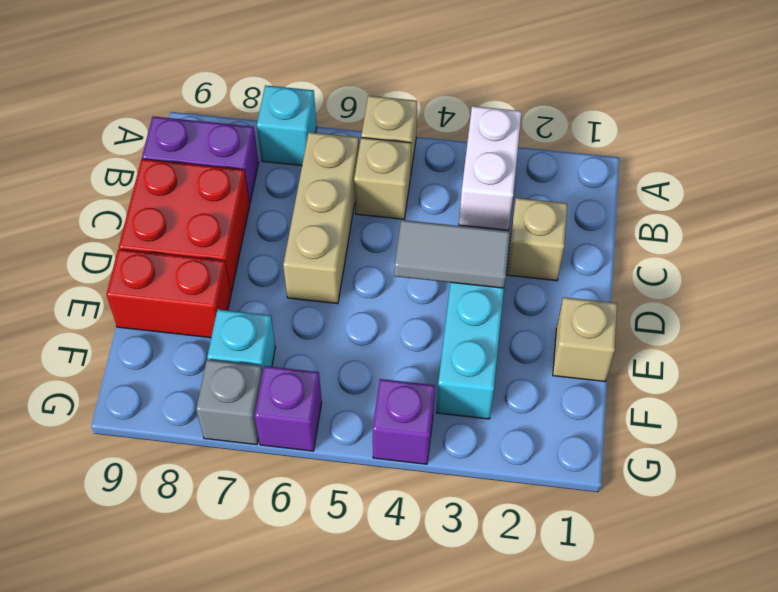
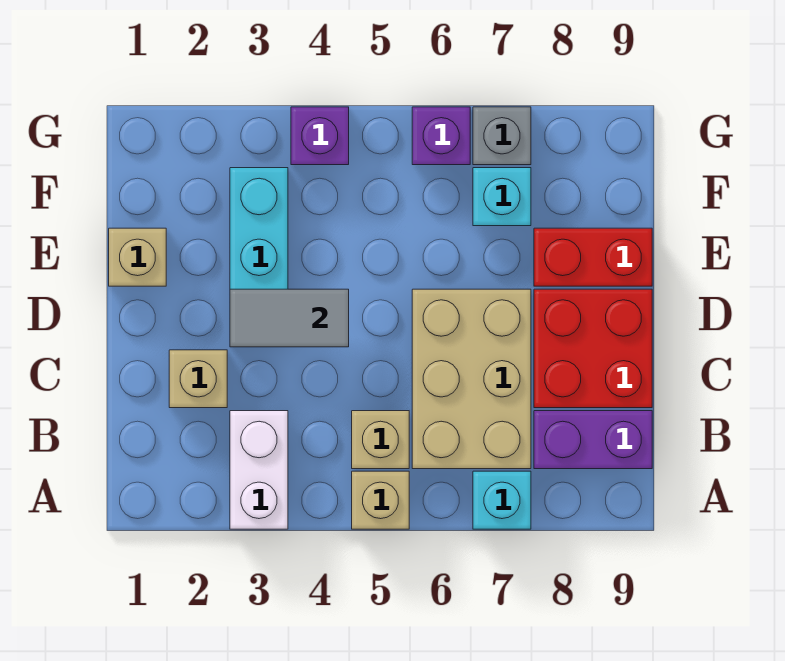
tan 1x3 brick [283,132,359,304] -> tan 2x3 brick [412,289,531,469]

